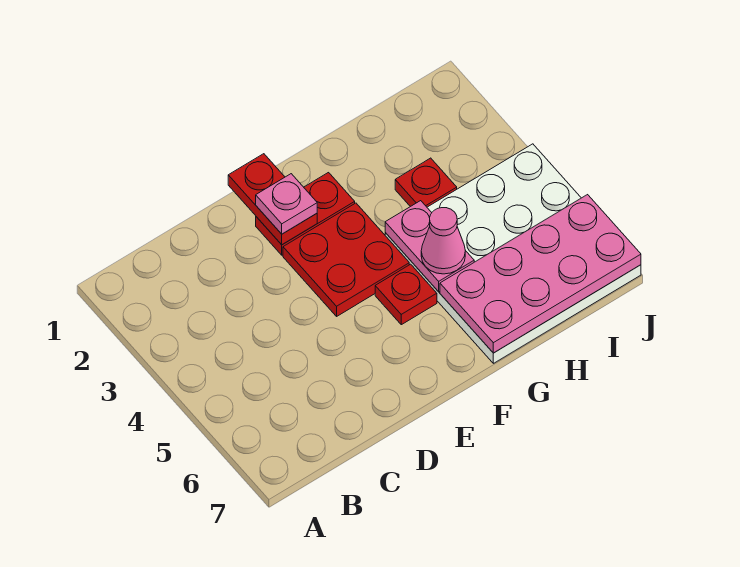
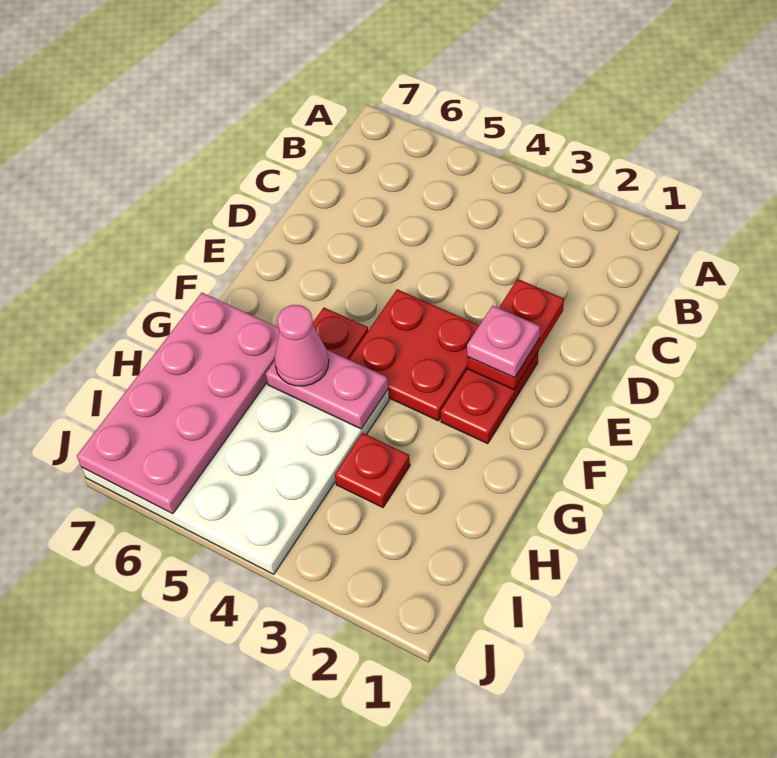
red 1x2 plate [228,154,317,245] -> red 1x2 plate turned to [467,279,564,390]

